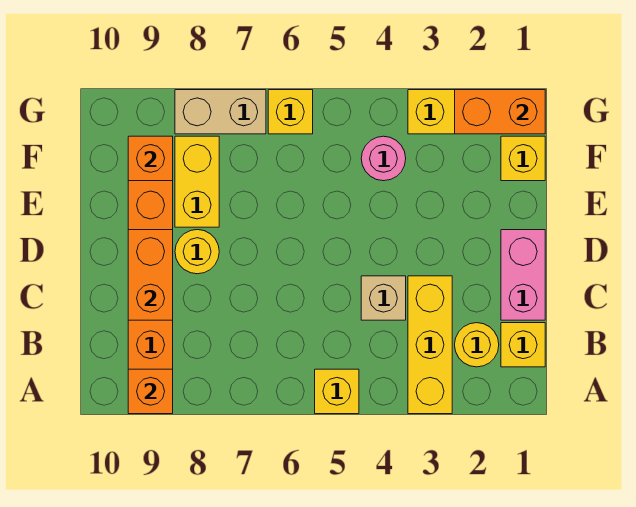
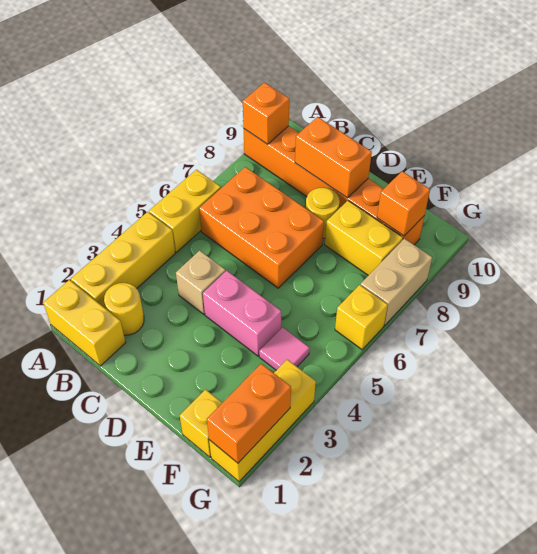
yellow 1x3 brick [408,276,452,414] -> yellow 1x3 brick turned to [71,212,175,309]
yellow 1x1 brick [315,369,359,414] -> yellow 1x2 brick [149,170,221,252]
yellow 1x1 brick [501,323,545,367] -> yellow 1x2 brick [43,280,126,366]
none -> orange 2x3 brick [199,167,324,288]
pink 1x2 brick [501,230,545,320] -> pink 1x2 brick moved to [203,271,281,356]
pink 1x1 round brick [361,136,406,181] -> pink 1x1 tile [259,327,310,370]

